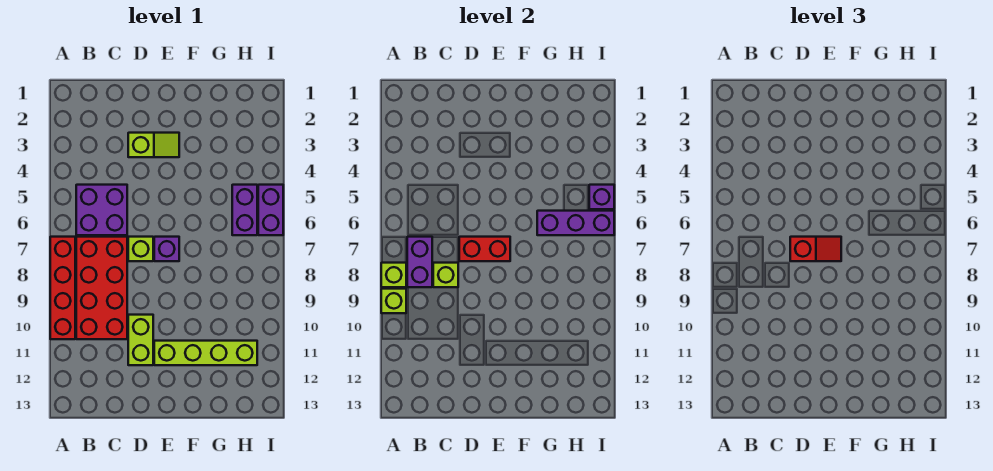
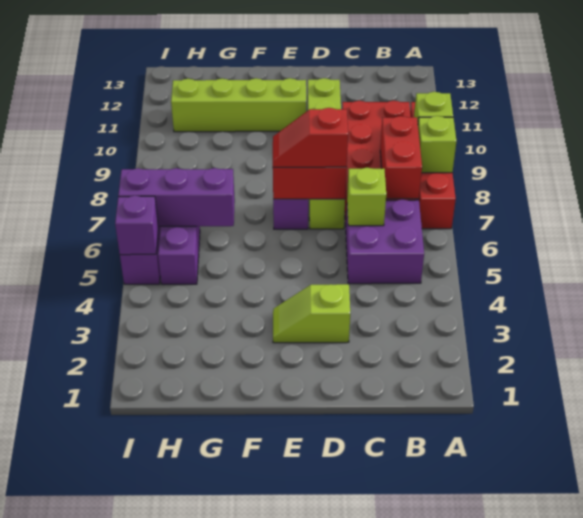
purple 1x2 brick [407,237,432,287] -> red 1x2 brick [380,116,422,199]
lime 1x1 brick [433,263,458,287] -> lime 1x1 brick moved to [347,168,386,226]

